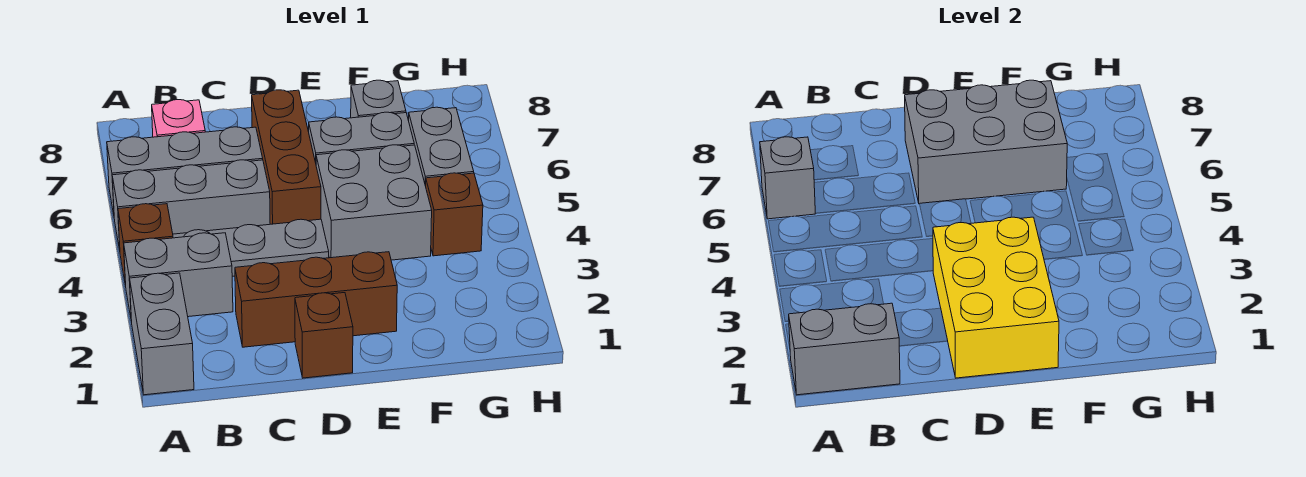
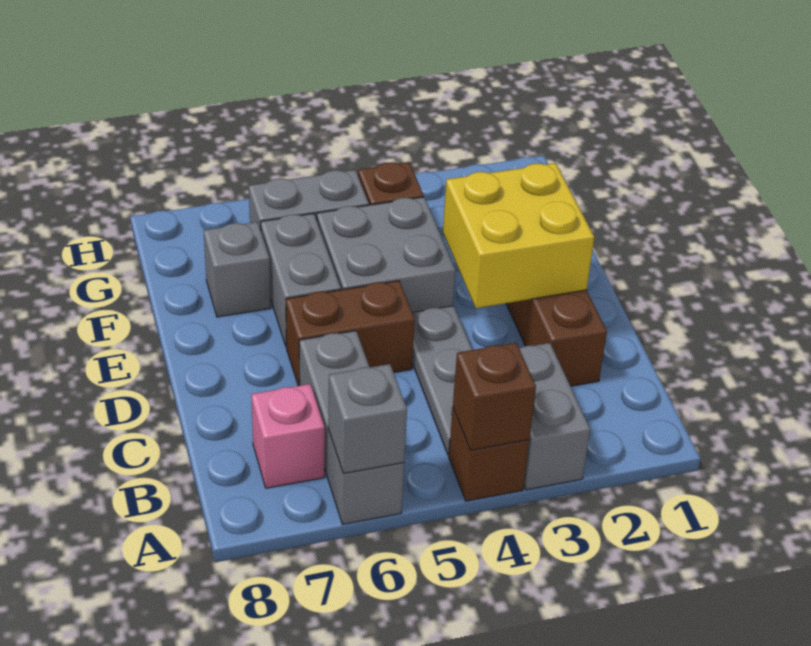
grey 1x2 brick [130,273,194,395] -> none
grey 1x2 brick [789,303,900,395] -> none
grey 1x3 brick [112,160,270,250] -> none
brown 1x1 brick [295,293,353,378] -> brown 1x1 brick moved to [453,343,536,450]
yellow 2x3 brick [933,217,1059,378] -> yellow 2x2 brick [443,163,594,308]
brown 1x3 brick [252,90,321,224] -> brown 1x2 brick [286,281,415,386]
grey 2x3 brick [905,80,1067,204] -> none

